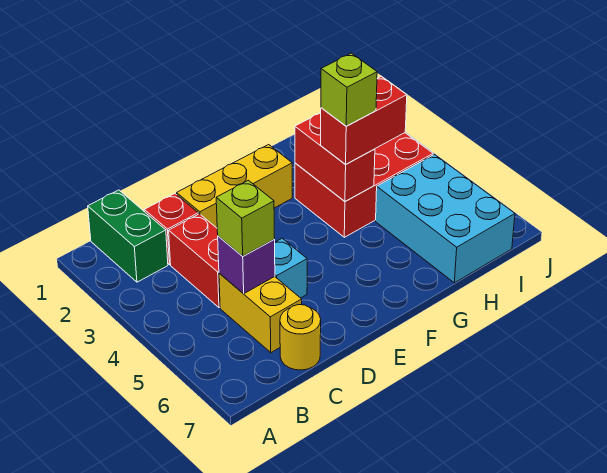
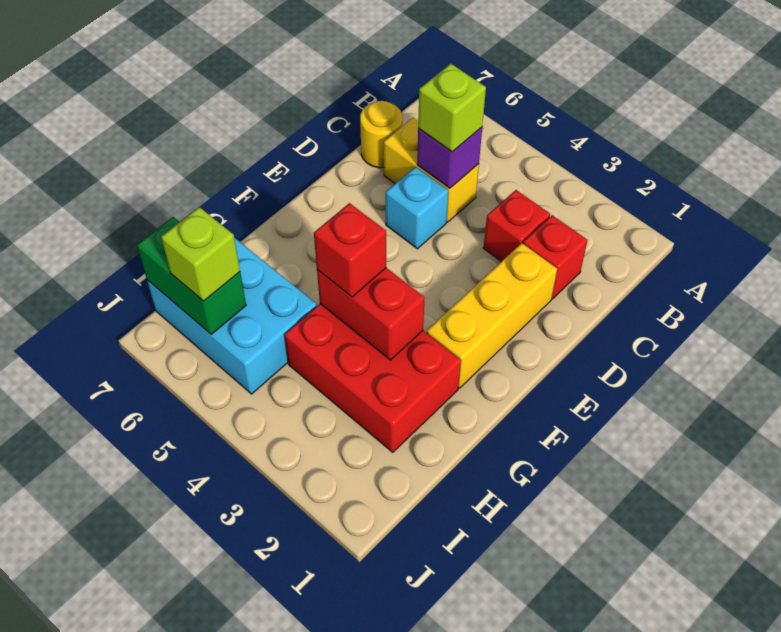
green 1x2 brick [88,190,168,282] -> green 1x2 brick moved to [137,217,246,334]
red 1x2 brick [169,214,220,308] -> red 1x1 brick [483,190,550,262]
red 2x3 brick [295,133,433,237] -> red 2x3 brick turned to [284,304,461,452]
red 1x2 brick [321,76,407,164] -> red 1x1 brick [314,203,386,297]
lime 1x1 brick [321,53,377,126] -> lime 1x1 brick moved to [161,207,240,301]

